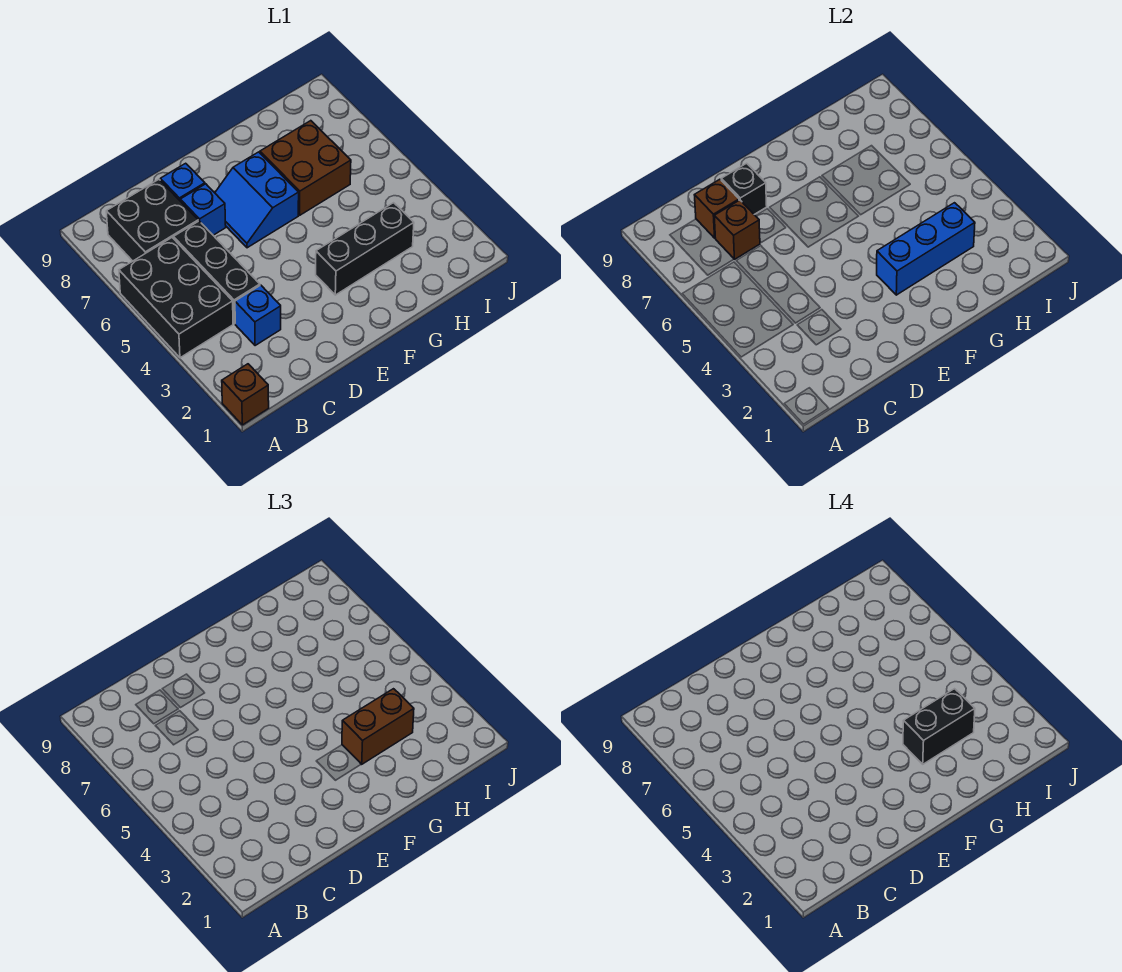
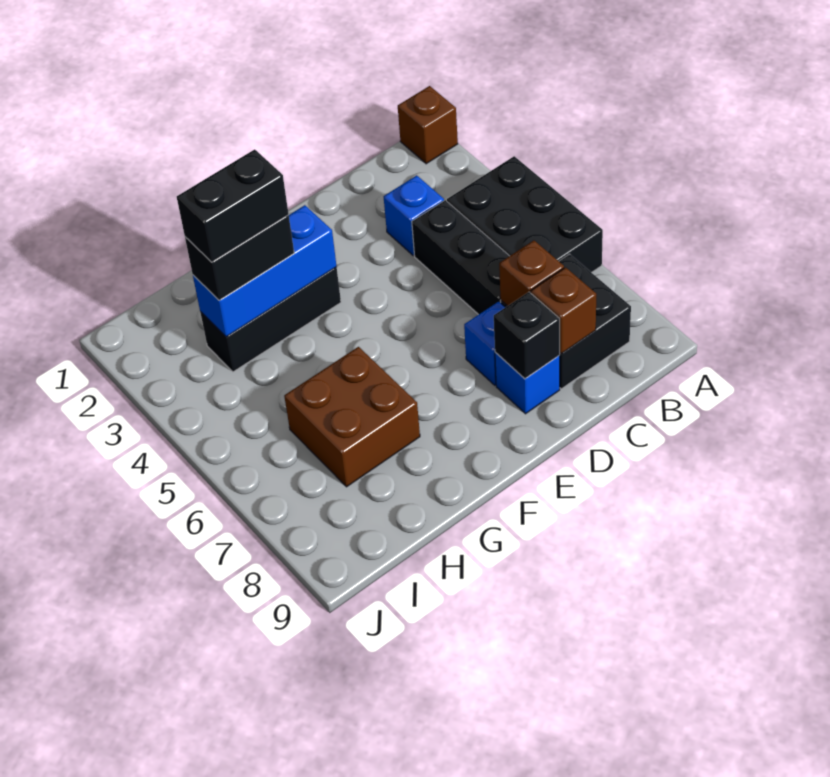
blue 2x2 slope [215,152,299,248] -> none
brown 1x2 brick [342,689,414,764] -> black 1x2 brick [185,215,294,300]

